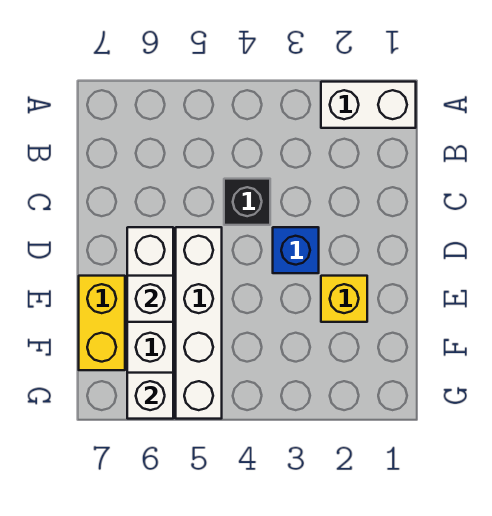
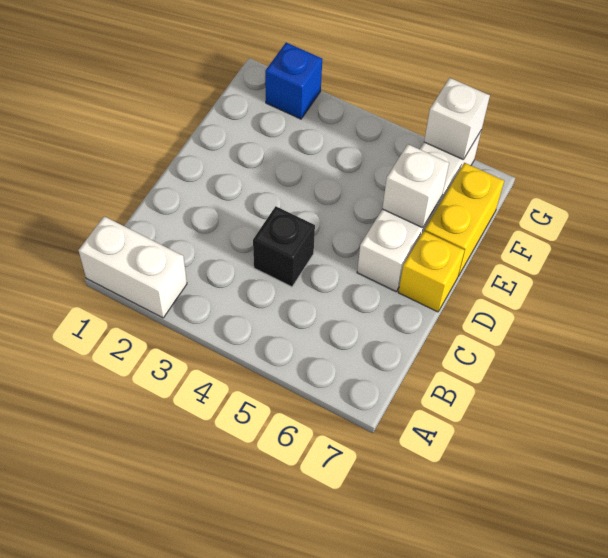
blue 1x1 brick [273,227,319,273] -> blue 1x1 brick moved to [265,43,322,119]
white 1x4 brick [176,227,222,419] -> none
yellow 1x1 brick [321,276,367,322] -> yellow 1x1 brick moved to [398,231,465,312]

